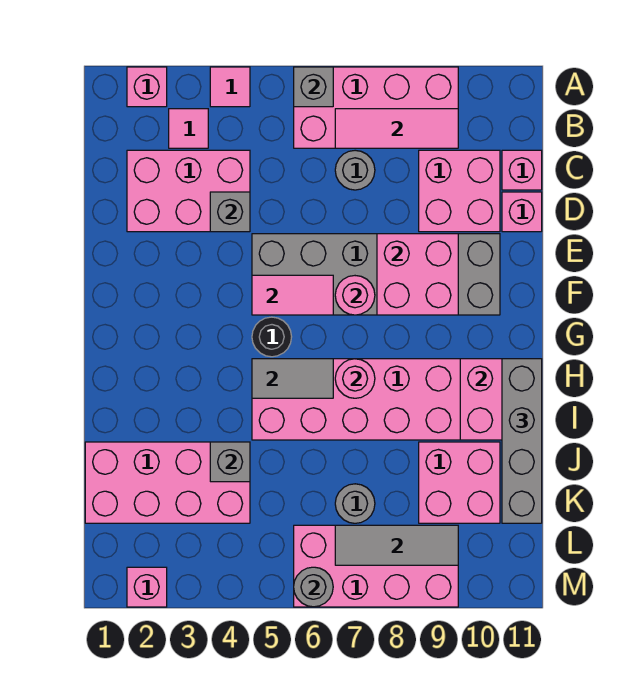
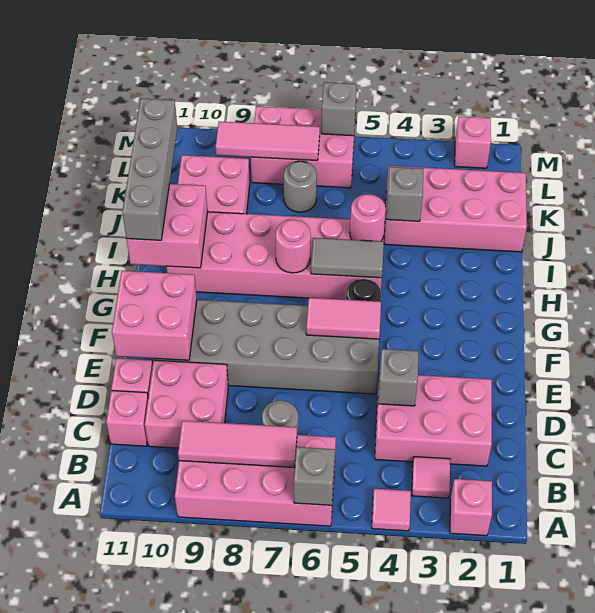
pink 2x2 brick [377,234,458,315] -> pink 2x2 brick moved to [112,271,197,360]
pink 1x1 round brick [335,276,375,315] -> pink 1x1 round brick moved to [350,194,386,241]
pink 2x4 brick [294,525,458,607] -> pink 2x3 brick [251,106,355,188]
grey 1x3 tile [335,525,458,565] -> pink 1x3 tile [216,121,320,161]
grey 1x1 round brick [294,567,333,607] -> grey 1x1 brick [321,82,357,136]

